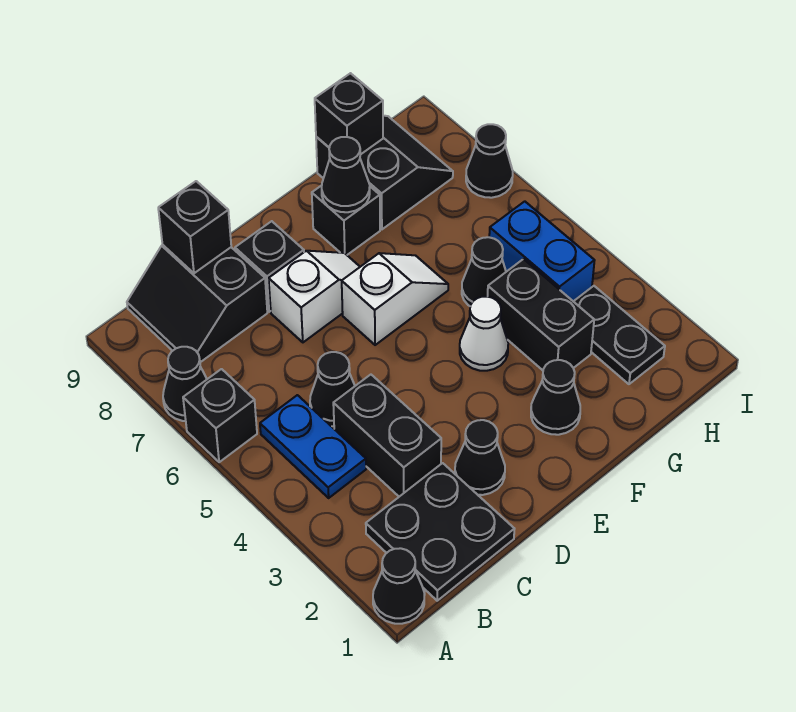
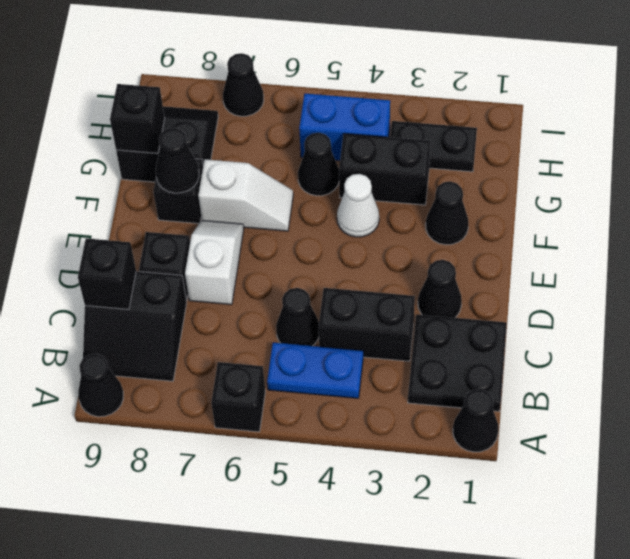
black 1x1 cone [163,347,207,421] -> black 1x1 cone moved to [78,354,123,417]
white 1x2 slope [342,253,448,345] -> white 1x2 slope turned to [198,159,293,231]

